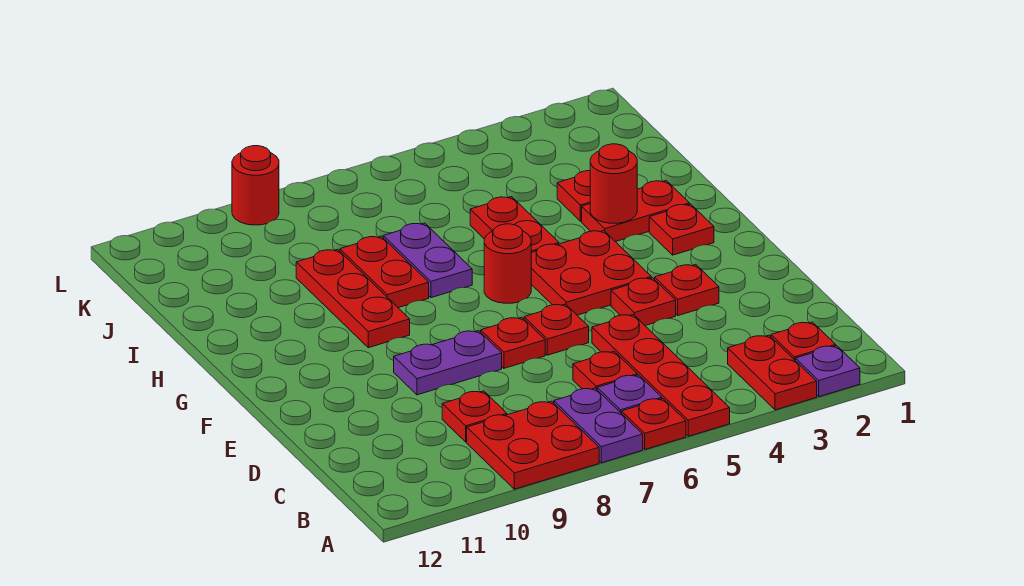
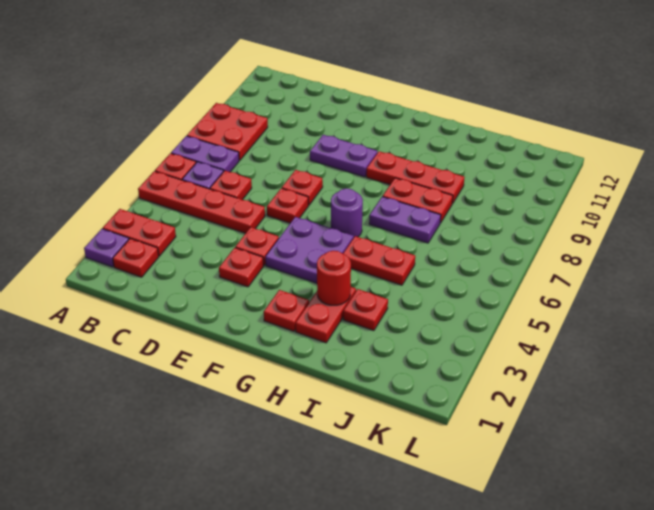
red 1x1 plate [442,391,507,442] -> none
purple 1x2 plate [394,331,502,395] -> purple 1x2 plate turned to [310,135,377,177]
red 2x2 plate [531,231,651,315] -> purple 2x2 plate [265,217,354,283]
red 1x1 round brick [484,224,531,303] -> purple 1x1 round brick [331,188,363,237]
red 1x1 round brick [232,146,279,225] -> none

